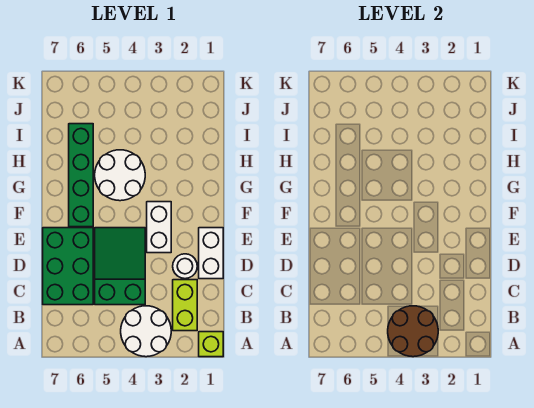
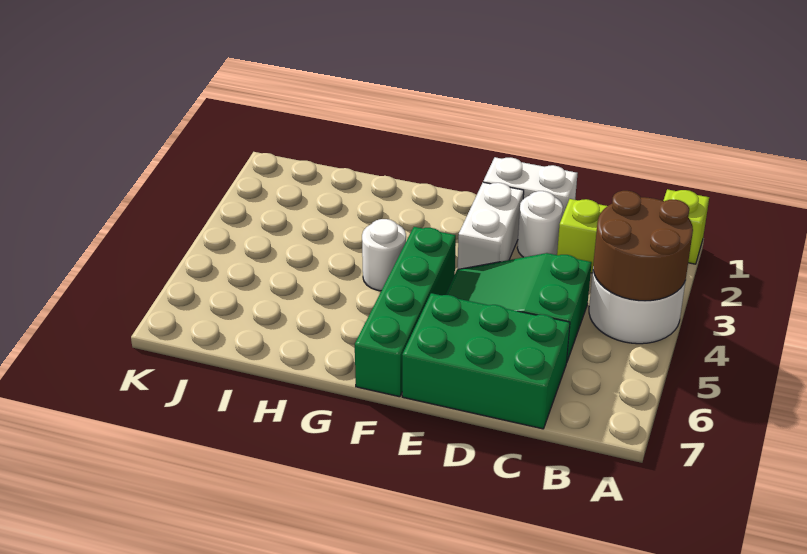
white 1x2 brick [147,202,171,253] -> white 1x2 brick turned to [458,182,524,269]
green 1x4 brick [69,124,93,227] -> green 1x4 brick turned to [355,227,456,397]
white 2x2 round brick [95,150,145,201] -> white 1x1 round brick [362,219,406,291]

